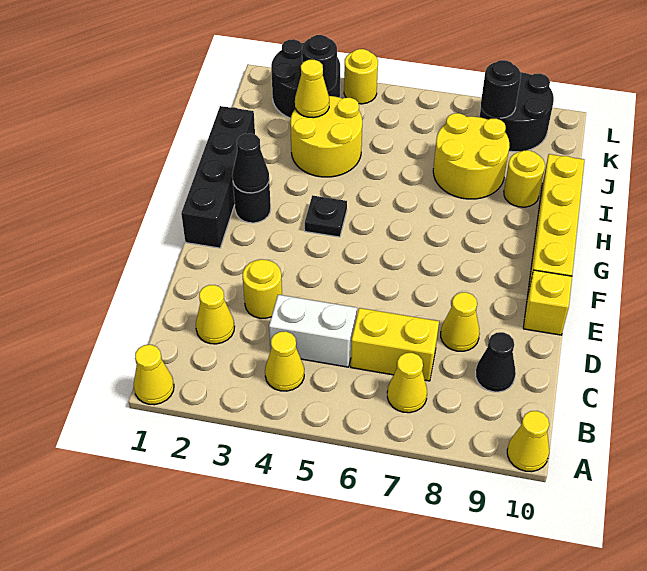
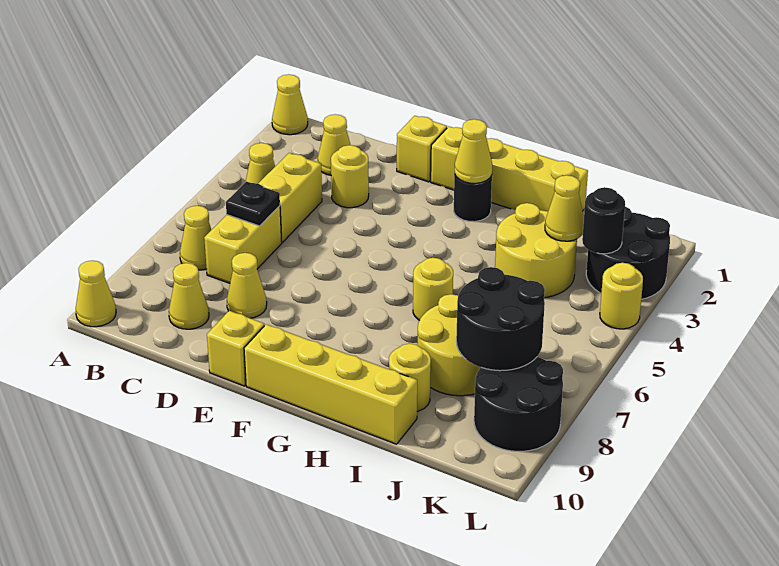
white 1x2 brick [269,295,357,367] -> yellow 1x2 brick [258,153,322,242]
black 1x1 cone [476,332,516,392] -> yellow 1x1 cone [169,263,209,329]
none -> yellow 1x1 brick [397,116,447,182]
black 1x4 brick [181,106,255,248] -> yellow 1x4 brick [431,126,588,211]
black 1x1 cone [232,133,269,193] -> yellow 1x1 cone [455,119,492,183]
black 1x1 plate [305,195,347,237] -> black 1x1 plate moved to [226,182,280,226]
none -> yellow 1x1 round brick [413,258,453,320]
black 1x1 round brick [481,60,521,118] -> black 2x2 round brick [456,267,545,371]

